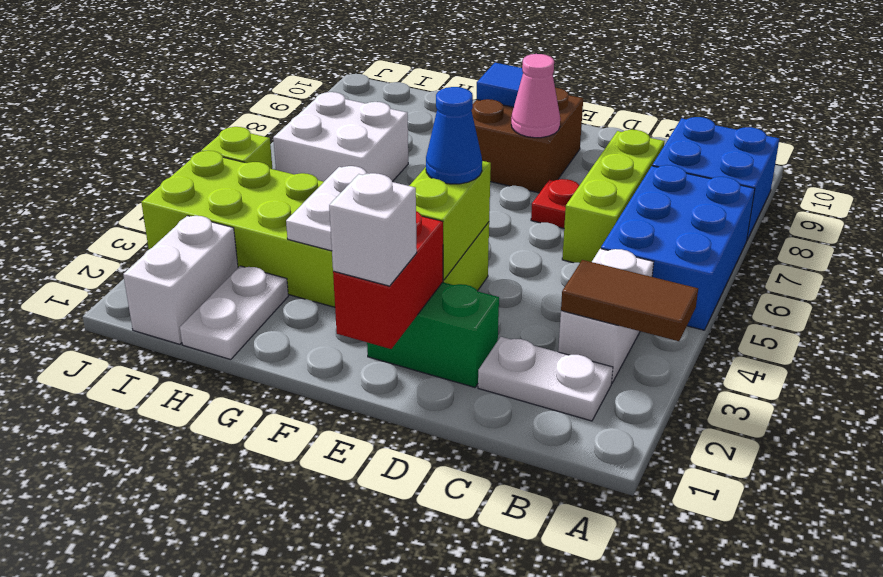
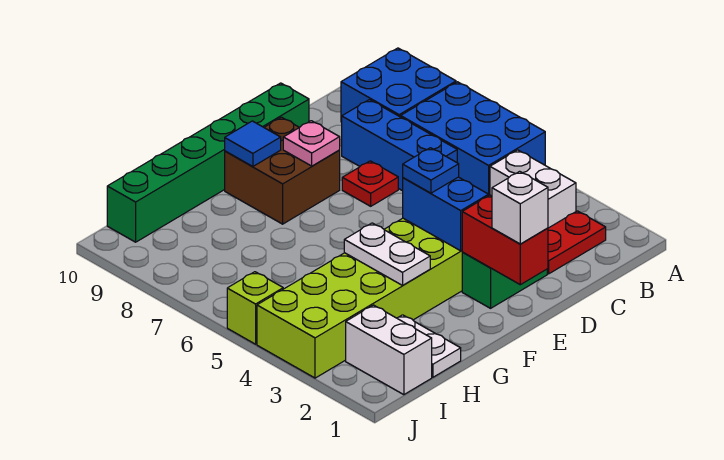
brown 1x2 tile [561,260,698,341] -> none
white 1x2 plate [478,337,613,421] -> red 1x2 plate [547,211,606,274]
lime 1x3 brick [562,130,664,263] -> blue 1x3 brick [342,100,457,191]
none -> green 1x6 brick [107,83,309,242]
lime 1x2 brick [409,161,491,280] -> blue 1x2 brick [403,177,489,251]
blue 1x1 cone [426,87,482,184] -> blue 1x1 plate [403,148,459,193]
pink 1x1 cone [511,54,560,138] -> pink 1x1 plate [283,121,340,166]
white 2x2 brick [273,92,408,182] -> none

